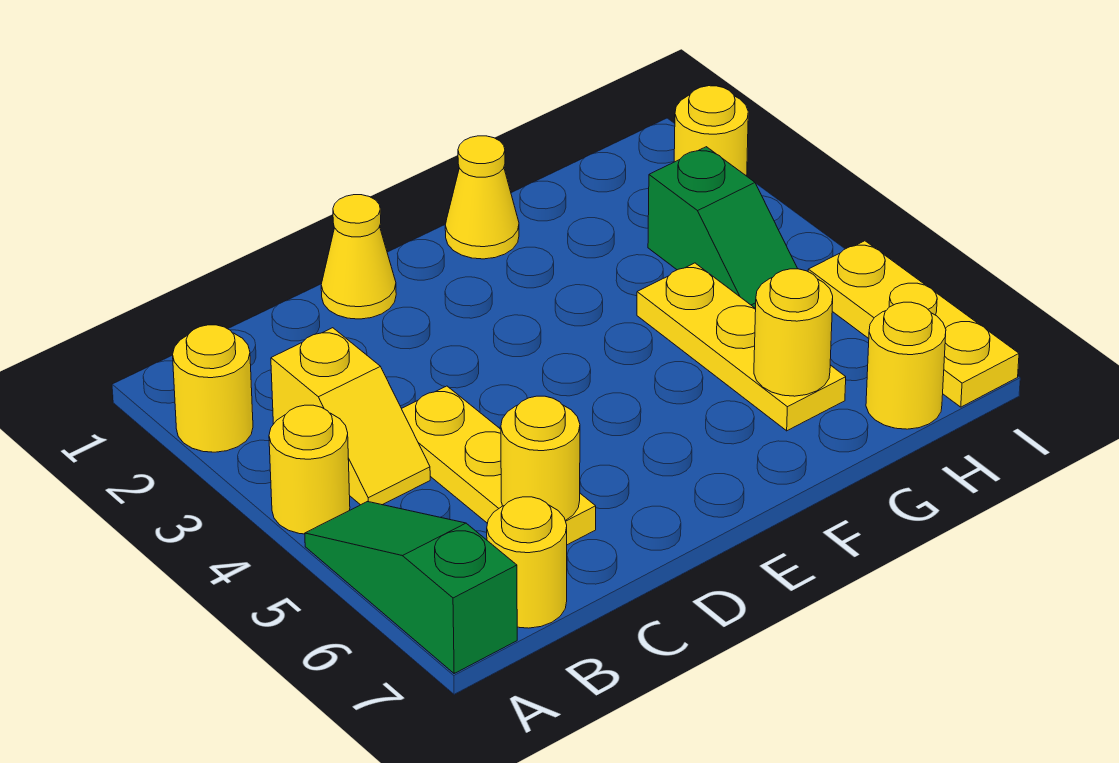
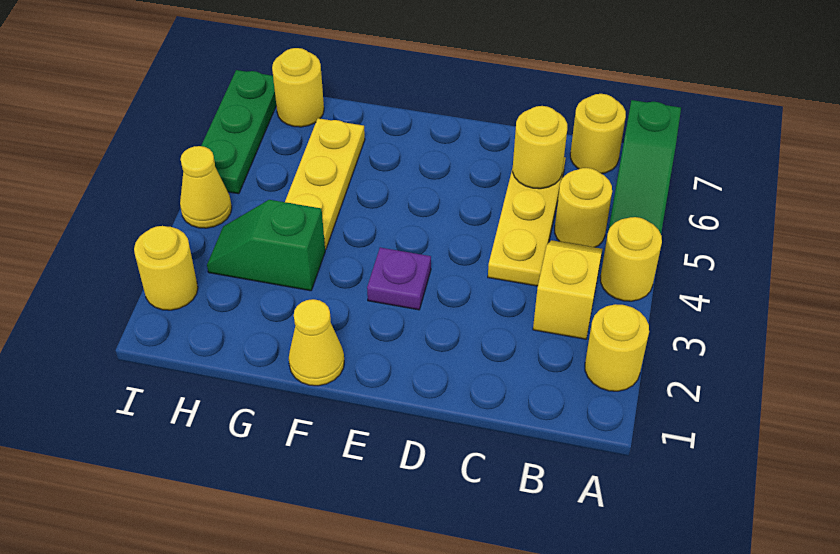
yellow 1x1 cone [321,195,396,319] -> yellow 1x1 cone moved to [180,146,232,228]
none -> purple 1x1 plate [367,248,431,310]
yellow 1x1 round brick [754,269,833,396] -> yellow 1x1 round brick moved to [555,168,612,247]
green 1x2 slope [648,147,798,309] -> green 1x2 slope turned to [207,200,325,291]
yellow 1x3 plate [808,241,1019,407] -> green 1x3 plate [201,70,276,194]

